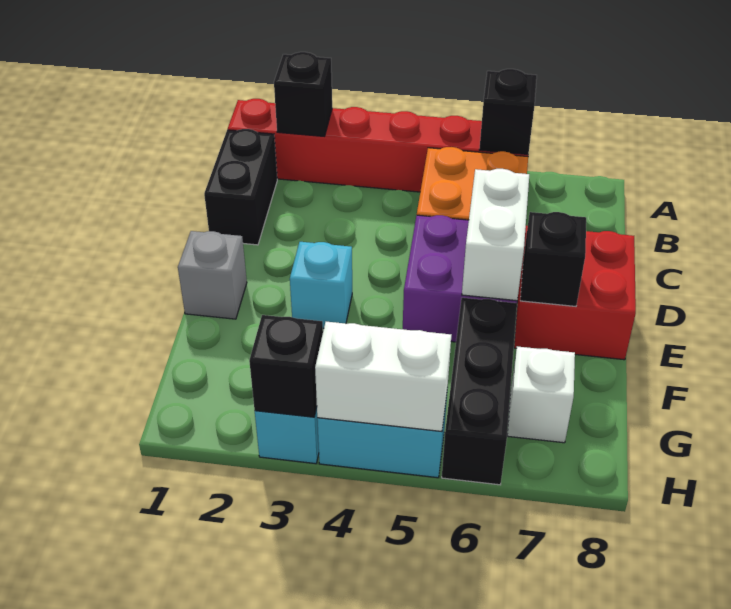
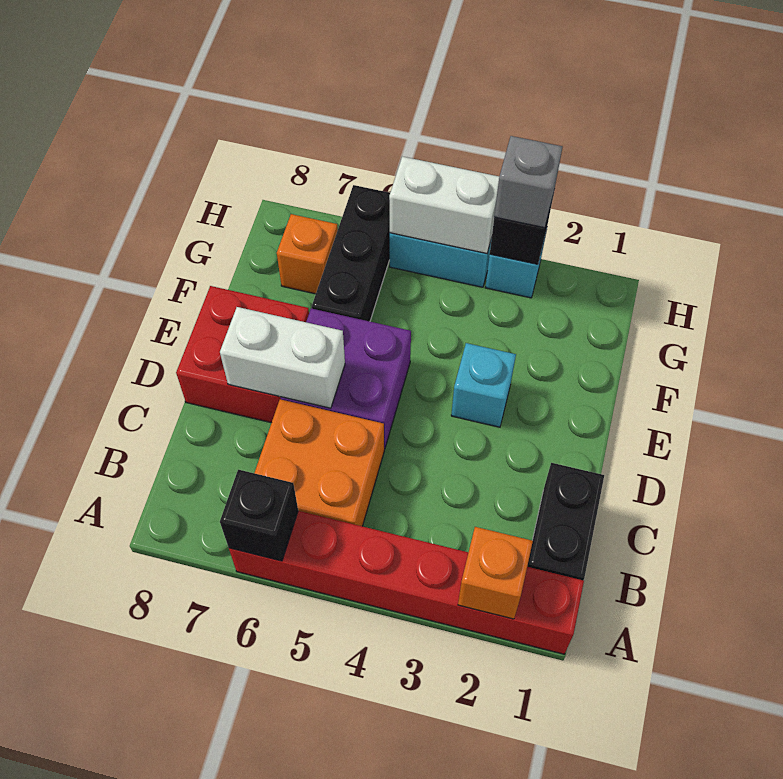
black 1x1 brick [274,52,332,136] -> orange 1x1 brick [458,527,533,619]
white 1x2 brick [462,169,529,301] -> white 1x2 brick turned to [220,307,345,408]
grey 1x1 brick [178,231,247,319] -> grey 1x1 brick moved to [494,136,562,228]
black 1x1 brick [520,212,586,306] -> none
white 1x1 brick [507,346,575,443] -> orange 1x1 brick [277,214,338,294]

